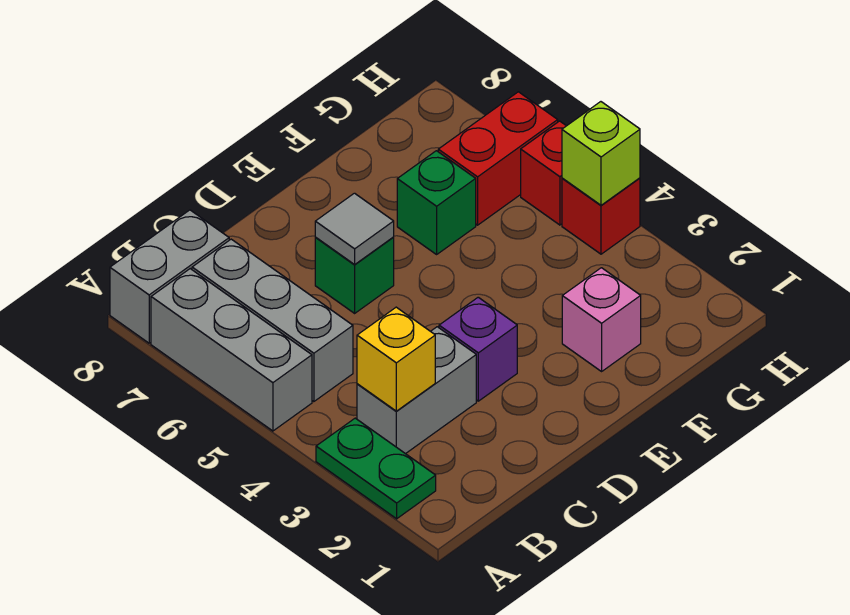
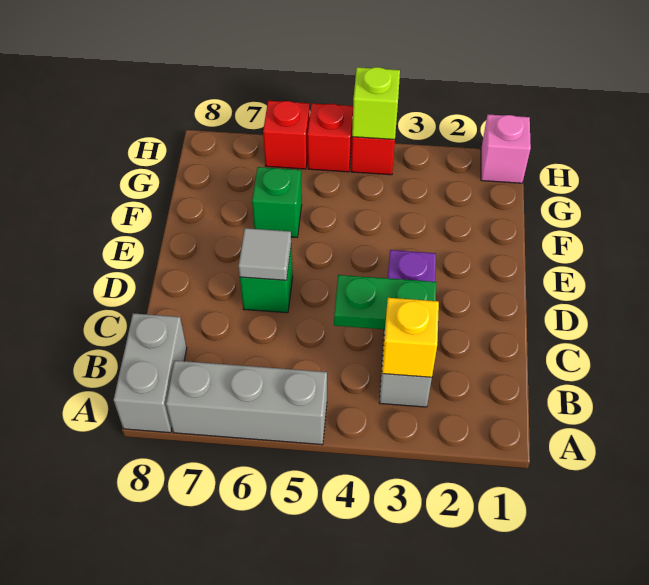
green 1x2 plate [316,418,436,519] -> green 1x2 plate moved to [334,275,437,329]
grey 1x3 brick [192,239,353,402] -> none
pink 1x1 brick [562,268,641,371] -> pink 1x1 brick moved to [481,114,531,183]
red 1x2 brick [438,92,558,225] -> red 1x1 brick [263,101,310,169]

